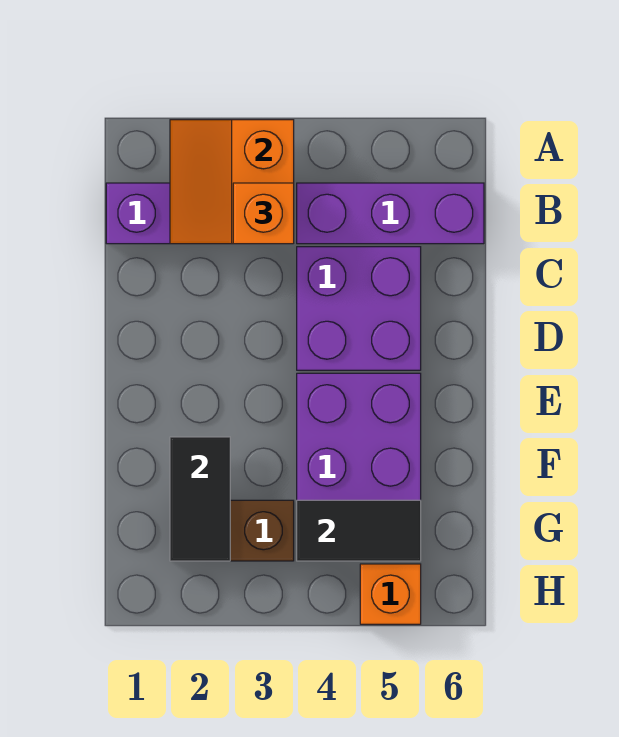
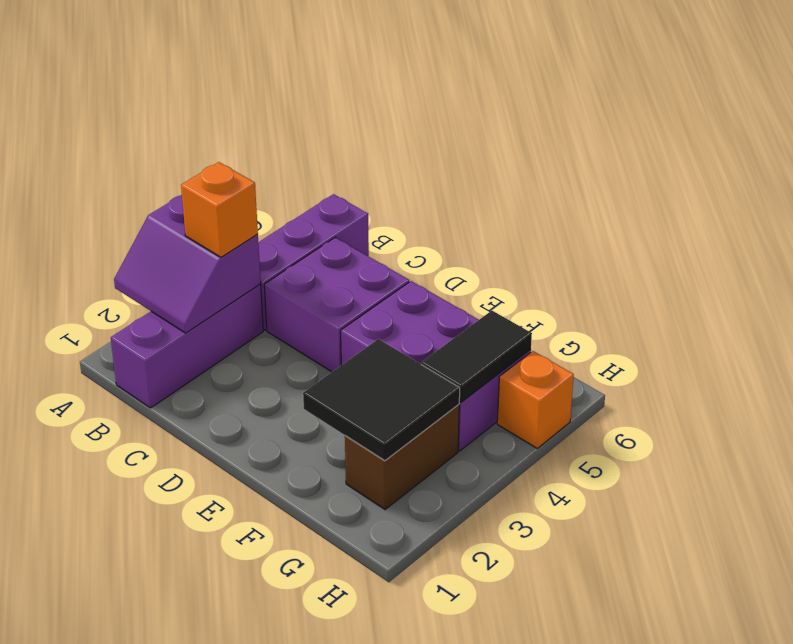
orange 2x2 slope [170,120,294,244] -> purple 2x2 slope [114,195,261,333]
black 1x2 tile [170,437,230,561] -> black 2x2 tile [303,339,460,461]

